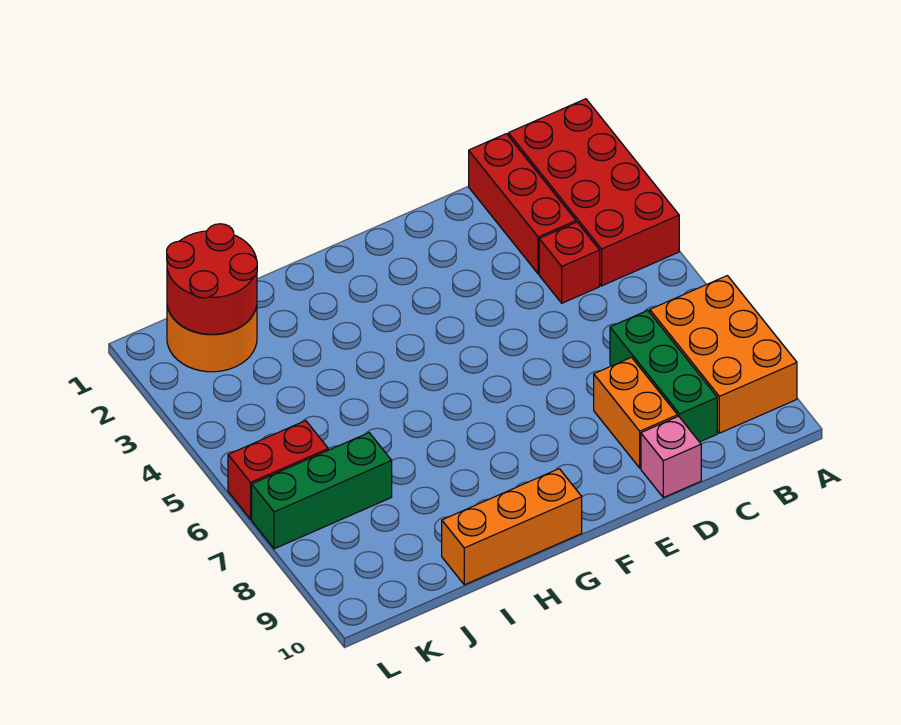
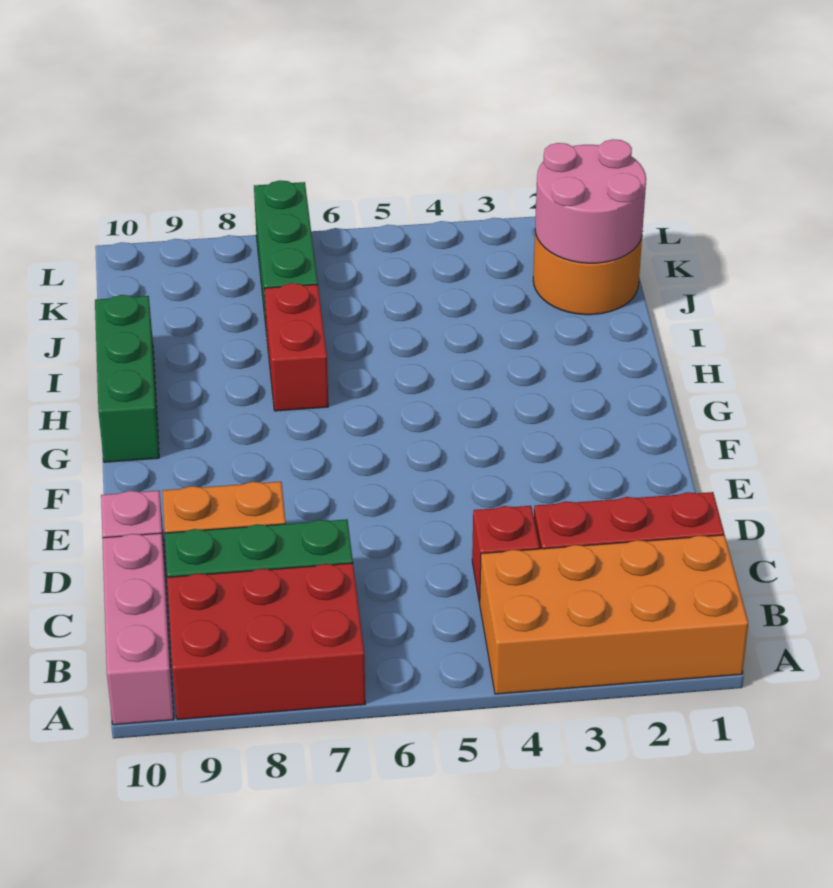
red 2x4 brick [508,99,679,286] -> orange 2x4 brick [480,535,748,694]
orange 2x3 brick [650,276,797,433] -> red 2x3 brick [167,563,365,720]
none -> pink 1x3 brick [102,533,174,725]
orange 1x3 brick [442,469,582,585] -> green 1x3 brick [95,295,159,462]
red 2x2 round brick [167,224,257,334] -> pink 2x2 round brick [535,139,646,263]
red 1x2 brick [228,421,328,519] -> red 1x2 brick moved to [264,283,328,411]

